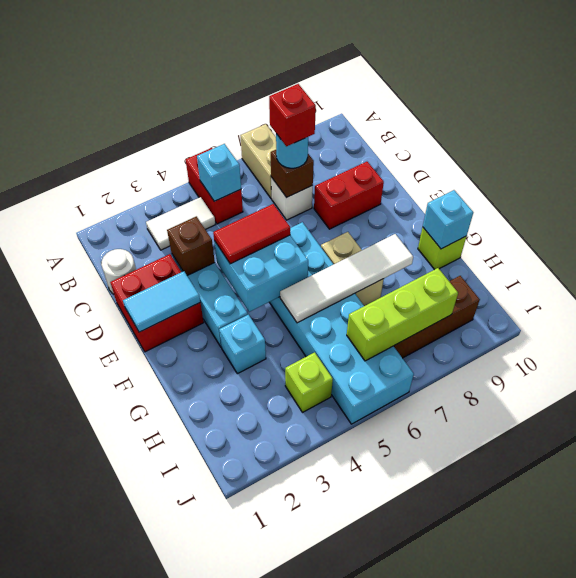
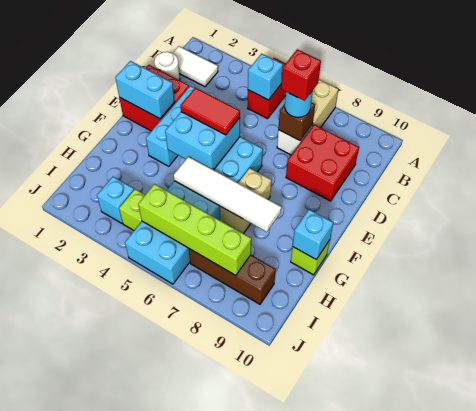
white 1x2 tile [146,197,215,250] -> white 1x2 tile moved to [173,46,218,87]
brown 1x1 brick [167,216,215,276] -> none
red 1x2 brick [314,162,384,229] -> red 2x2 brick [286,125,359,201]
cyan 1x2 tile [123,271,200,332] -> cyan 1x2 brick [115,61,175,119]
cyan 1x1 brick [219,315,266,374] -> cyan 1x1 brick moved to [97,177,134,223]
lime 1x3 brick [347,268,458,361] -> lime 1x4 brick [138,184,251,275]

